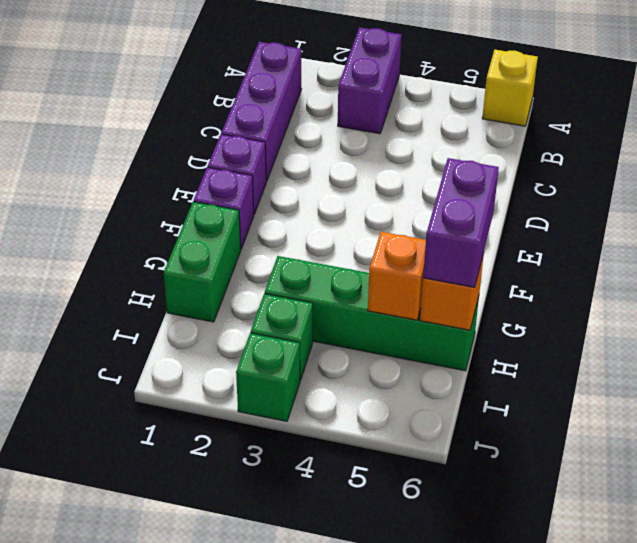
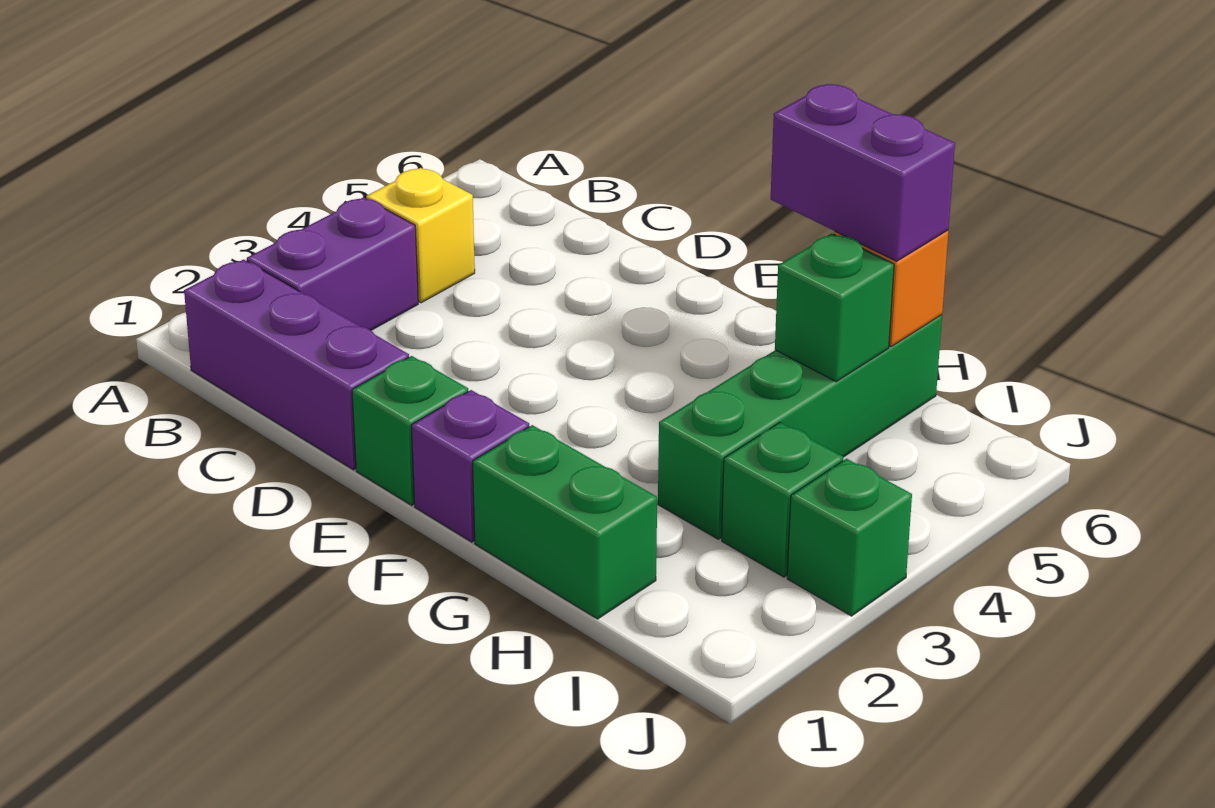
purple 1x2 brick [338,27,402,134] -> purple 1x2 brick turned to [247,197,418,330]
yellow 1x1 brick [482,50,538,126] -> yellow 1x1 brick moved to [366,168,475,303]
purple 1x1 brick [208,134,266,214] -> green 1x1 brick [352,356,468,505]
orange 1x1 brick [368,232,426,320] -> green 1x1 brick [775,233,894,382]

